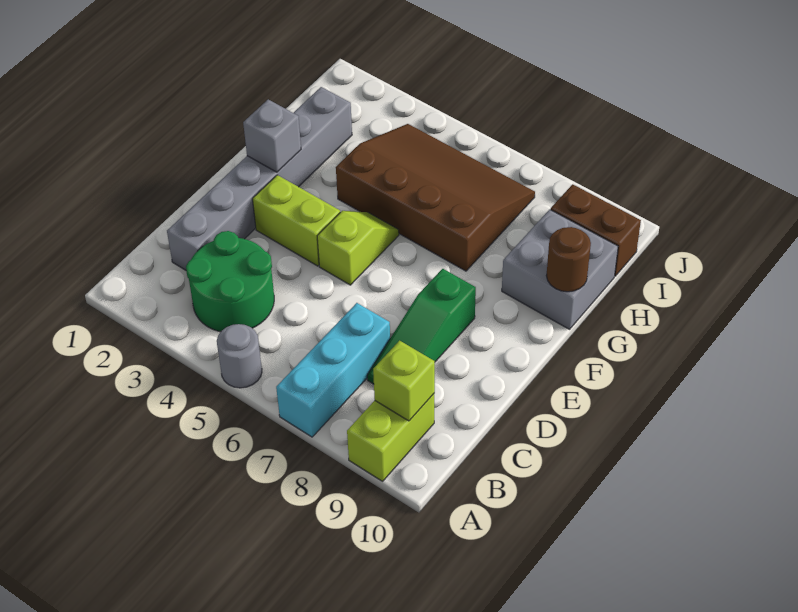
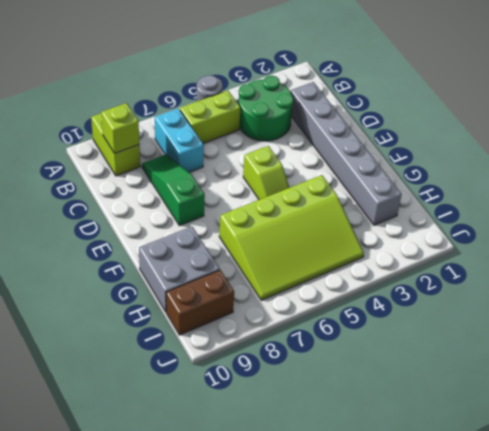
cyan 1x3 brick [276,303,390,437] -> cyan 1x2 brick [155,108,204,172]
lime 1x2 brick [253,175,340,266] -> lime 1x2 brick moved to [180,90,241,143]
grey 1x1 brick [243,99,301,172] -> none
brown 3x4 slope [336,124,535,271] -> lime 3x4 slope [219,175,364,300]
brown 1x1 round brick [546,227,591,292] -> none

